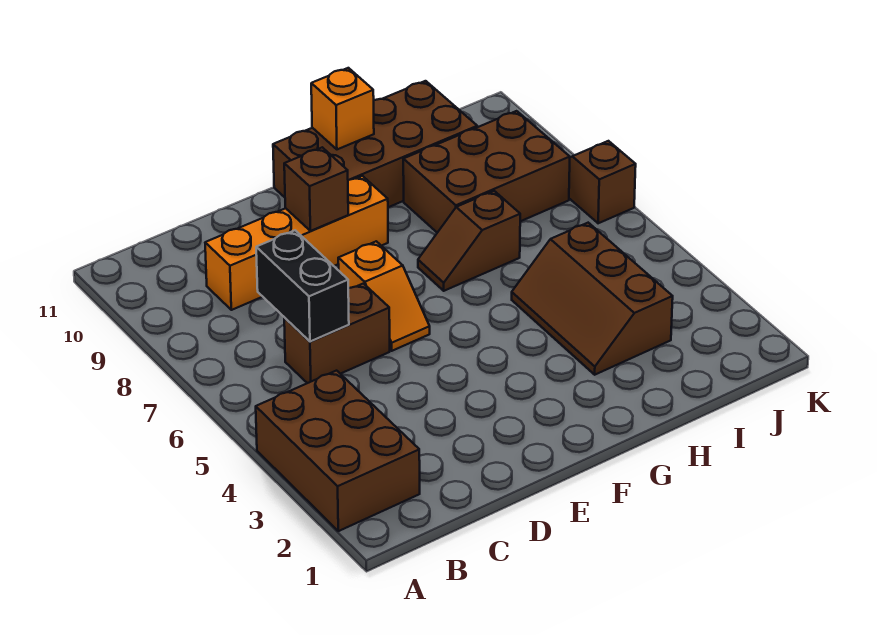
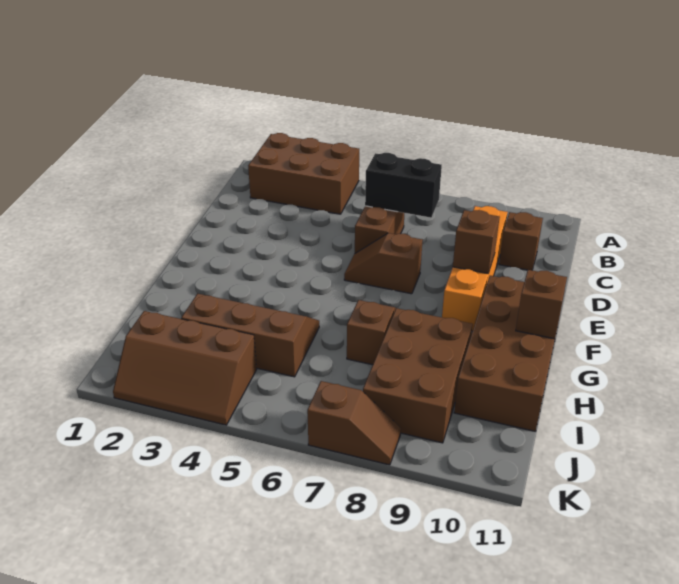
none -> brown 1x1 brick [499,212,543,270]
orange 1x2 slope [338,241,430,351] -> brown 1x2 slope [344,233,423,294]
orange 1x1 brick [311,68,374,149] -> brown 1x1 brick [516,270,567,339]
none -> brown 2x3 slope [113,311,257,425]

